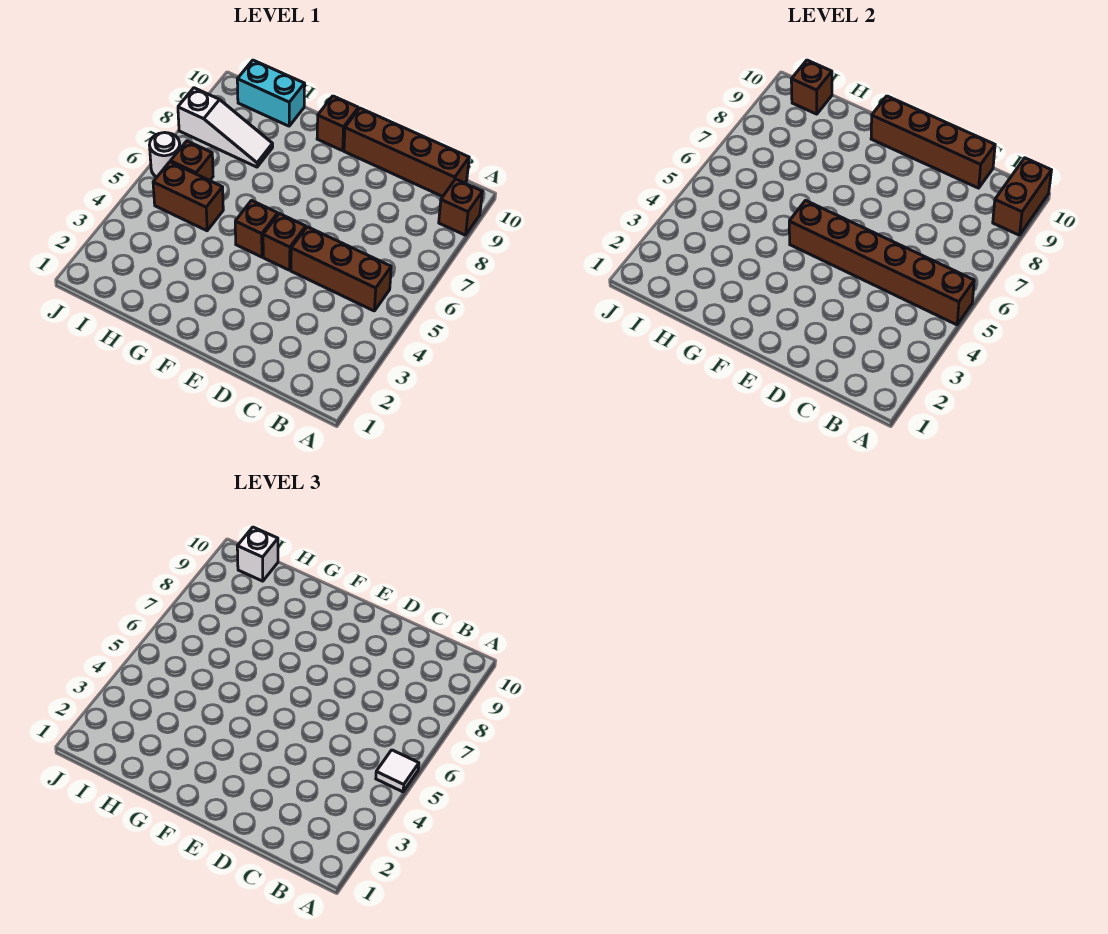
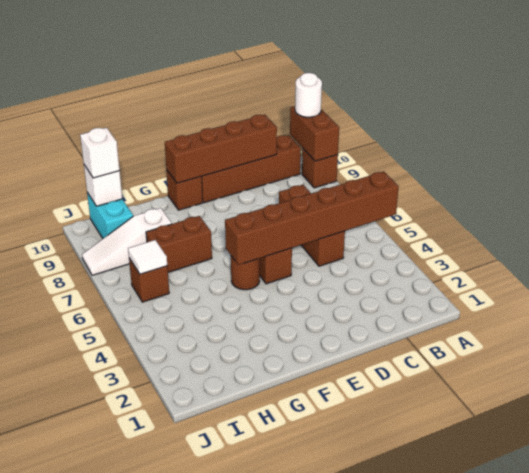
white 1x1 tile [376,750,419,792] -> white 1x1 tile moved to [128,240,167,274]
brown 1x3 brick [291,227,391,311] -> brown 1x3 brick turned to [279,185,345,266]
brown 1x1 brick [235,201,278,257] -> brown 1x1 round brick [231,256,260,290]
brown 1x2 brick [153,162,223,231] -> brown 1x2 brick moved to [146,216,212,272]
white 1x3 slope [178,88,273,167] -> white 1x3 slope turned to [82,208,172,275]
cyan 1x2 brick [237,60,305,126] -> cyan 1x2 brick turned to [87,193,133,238]
brown 1x1 brick [791,60,832,114] -> white 1x1 brick [84,165,122,206]
white 1x1 round brick [150,133,180,177] -> white 1x1 round brick moved to [295,73,322,117]

